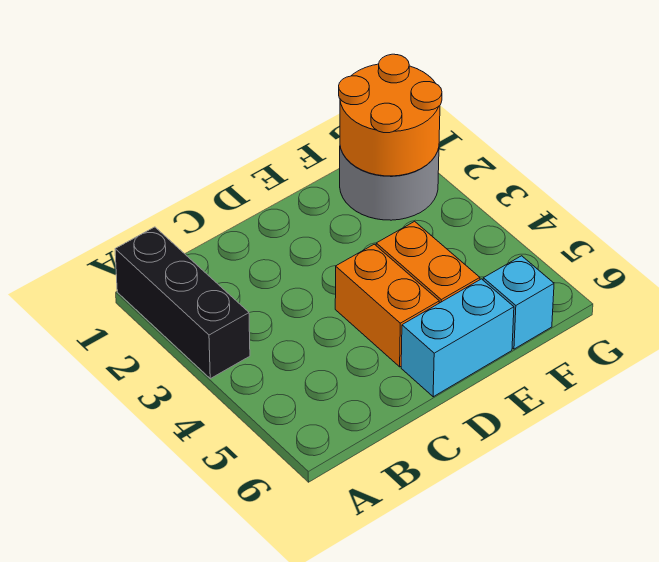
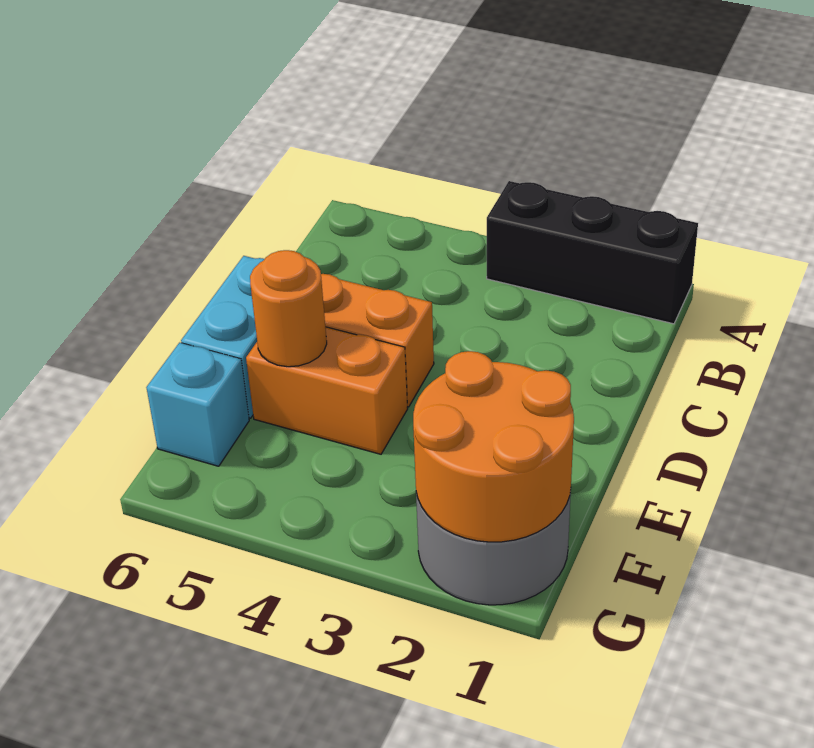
none -> orange 1x1 round brick [250,250,327,367]

